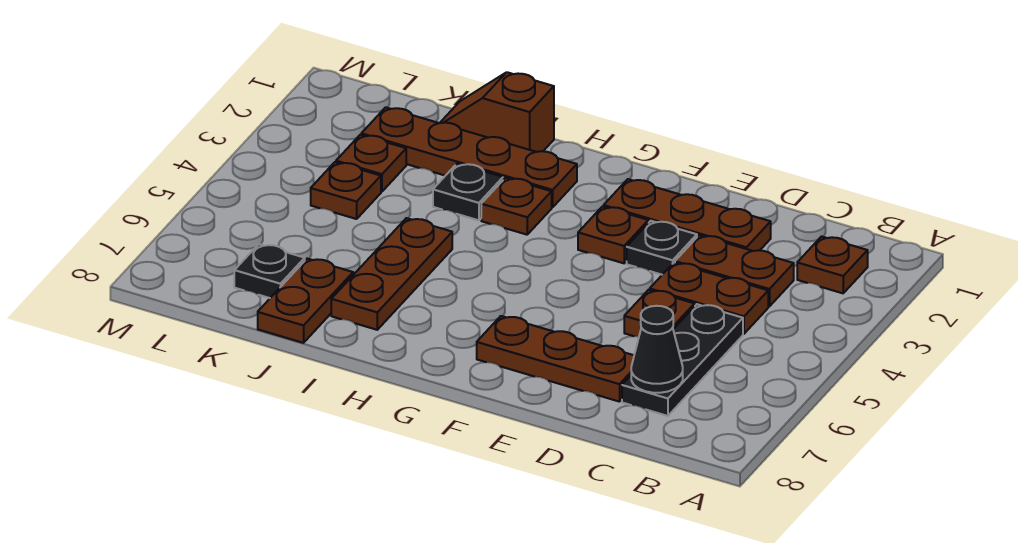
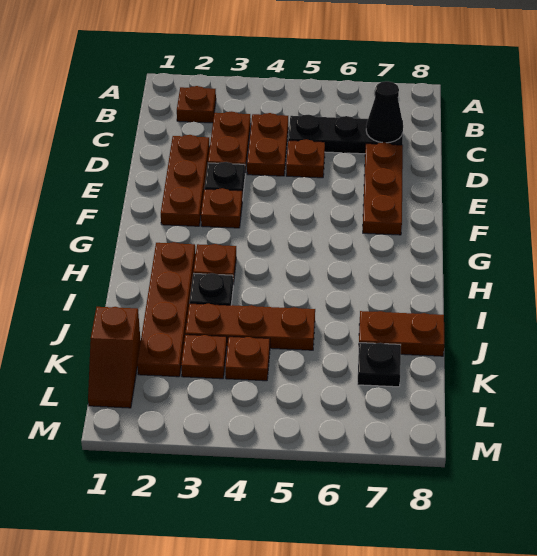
brown 1x2 slope [440,72,554,152] -> brown 1x2 slope moved to [88,307,141,408]
brown 1x3 plate [331,218,452,330] -> brown 1x3 plate moved to [185,304,315,350]

